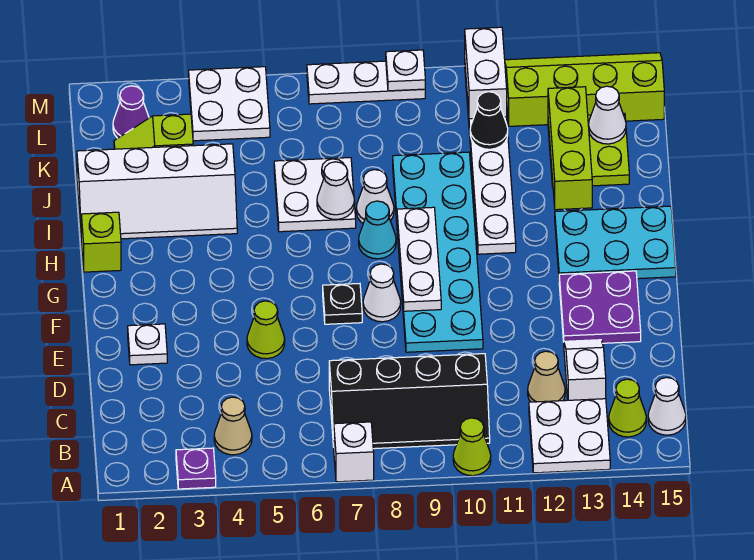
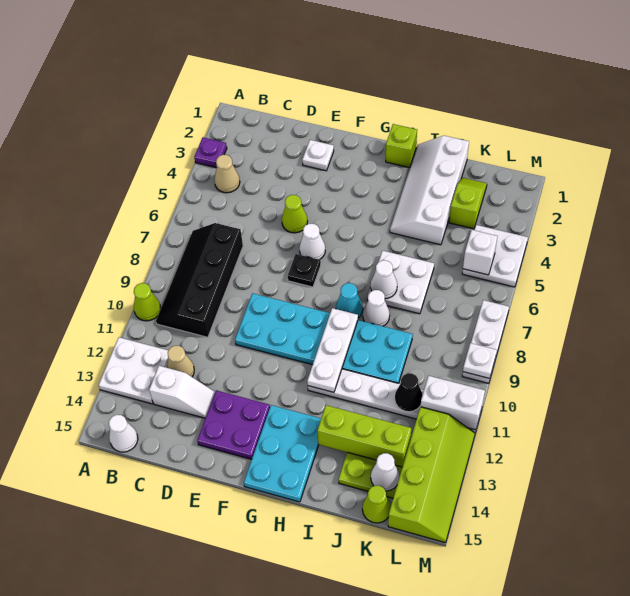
white 1x1 brick [334,422,374,482] -> white 1x1 brick moved to [463,230,497,275]
lime 1x1 cone [609,379,646,437] -> lime 1x1 cone moved to [362,486,391,523]
white 1x1 cone [363,264,401,322] -> white 1x1 cone moved to [299,224,325,260]
white 1x3 plate [397,207,441,311] -> white 1x3 plate turned to [307,308,358,392]
purple 1x1 cone [113,86,149,138] -> none

